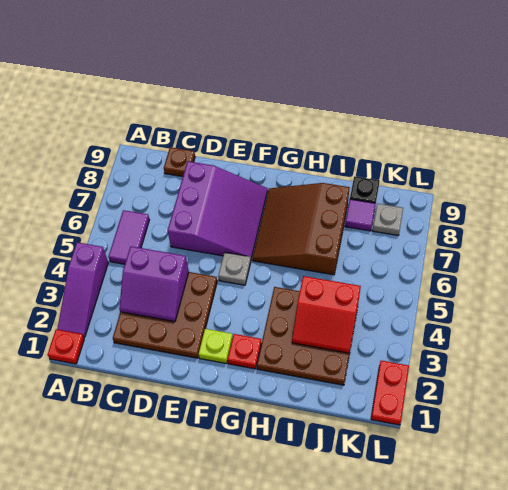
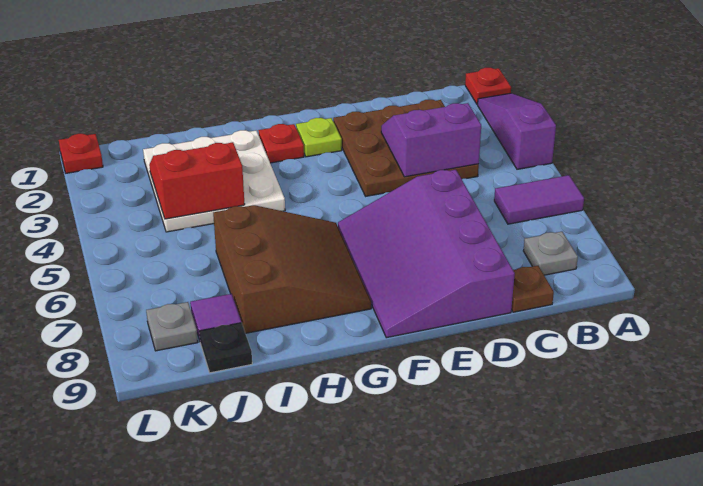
purple 1x2 tile [109,210,150,264] -> purple 1x2 tile turned to [494,175,584,224]
purple 3x3 slope [168,161,268,259] -> purple 3x4 slope [338,170,515,338]
grey 1x1 plate [218,252,251,285] -> grey 1x1 plate moved to [523,232,578,275]
brown 3x3 plate [257,287,355,385] -> white 3x3 plate [143,130,285,232]
red 1x2 plate [371,361,409,425] -> red 1x1 plate [59,134,103,173]

